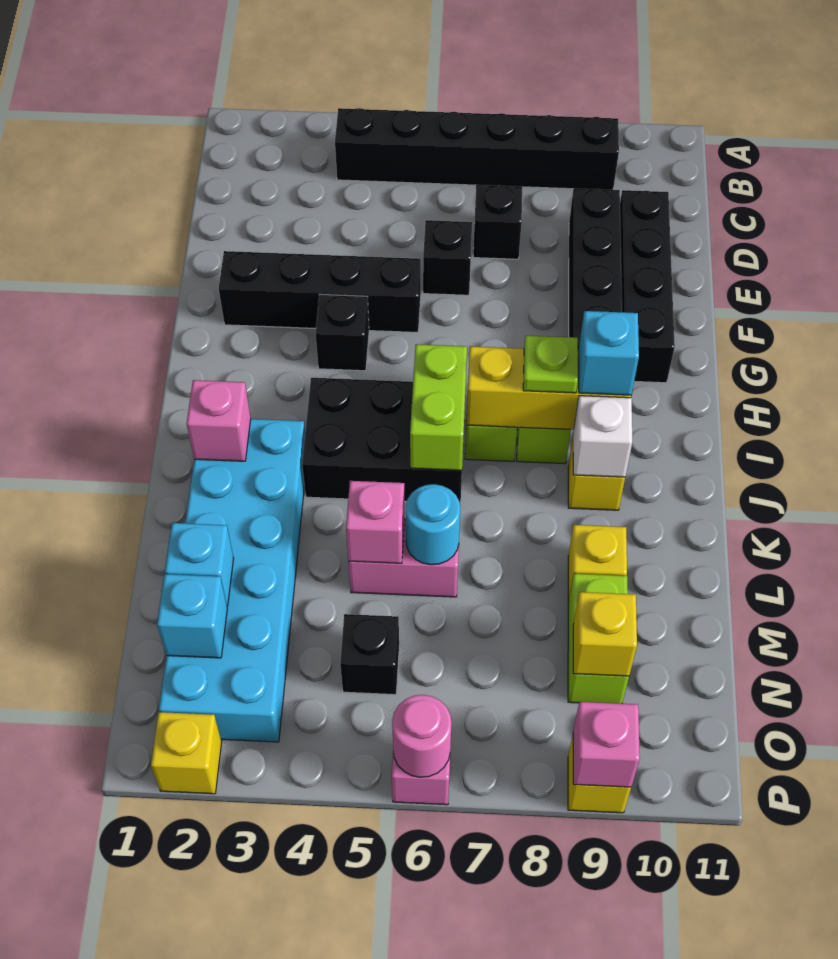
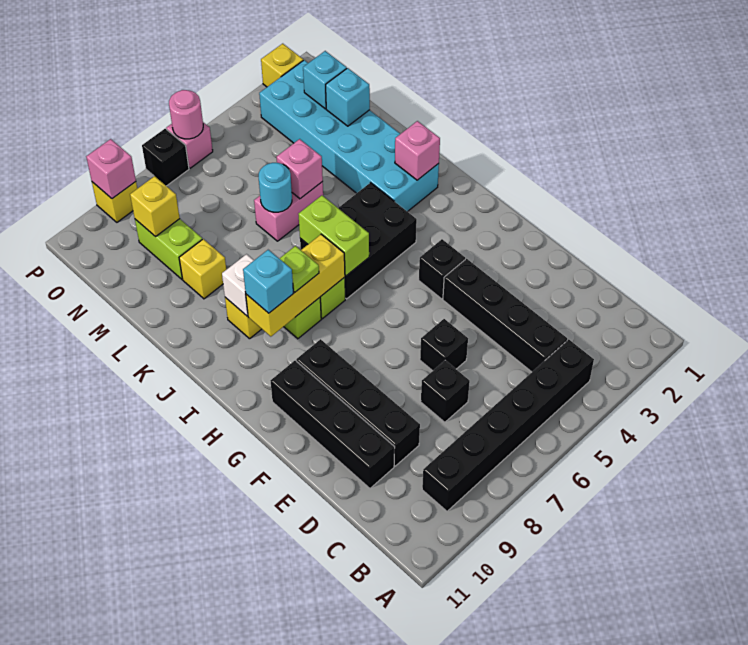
black 1x4 brick [219,251,421,333] -> black 1x4 brick turned to [443,259,567,372]
black 1x1 brick [340,614,399,695] -> black 1x1 brick moved to [142,129,189,186]

